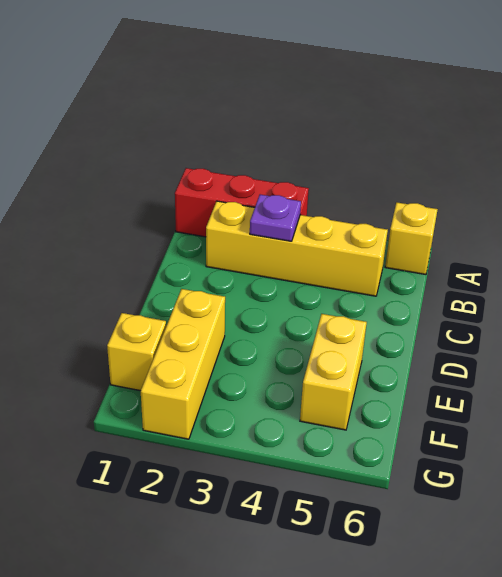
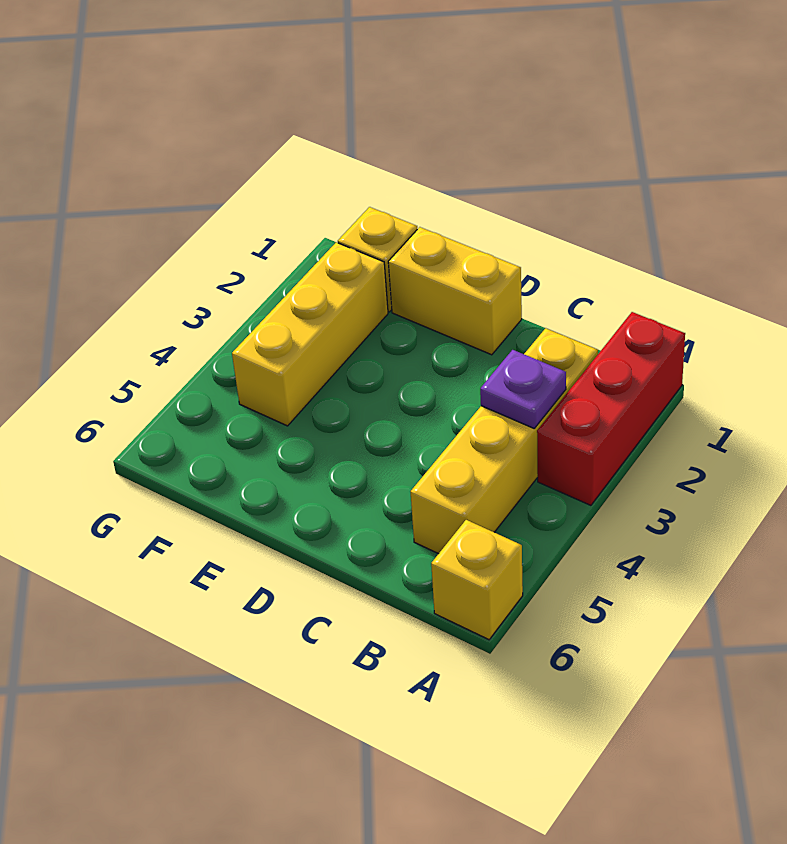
yellow 1x3 brick [141,289,225,439] -> yellow 1x3 brick turned to [232,242,388,426]
yellow 1x2 brick [300,314,367,430] -> yellow 1x2 brick moved to [388,227,522,355]

